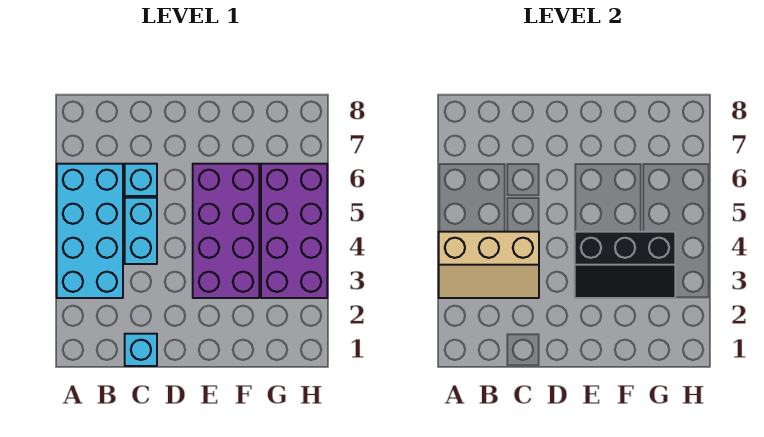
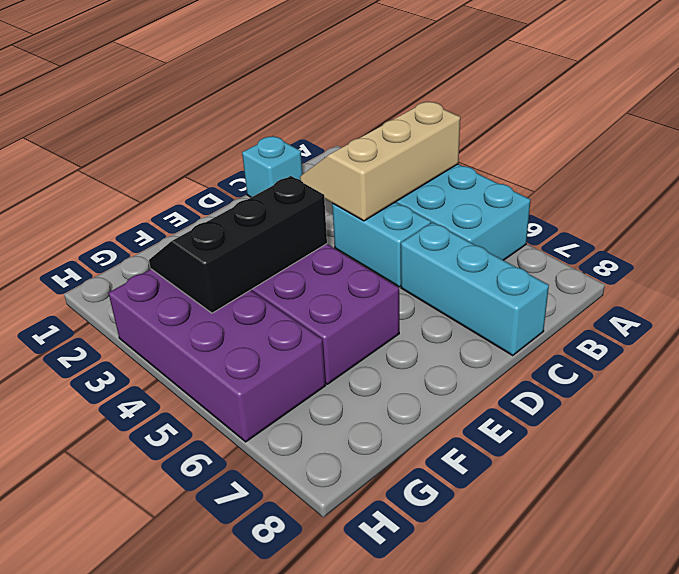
cyan 1x1 brick [125,164,157,196] -> cyan 1x3 brick [401,222,549,355]

